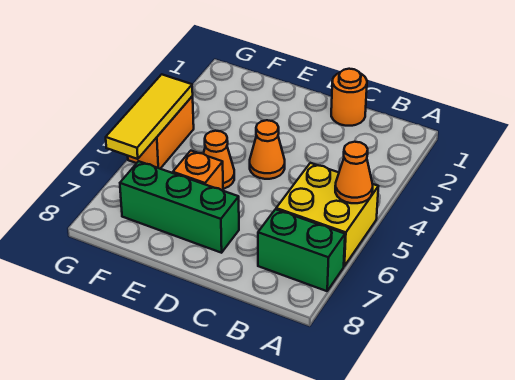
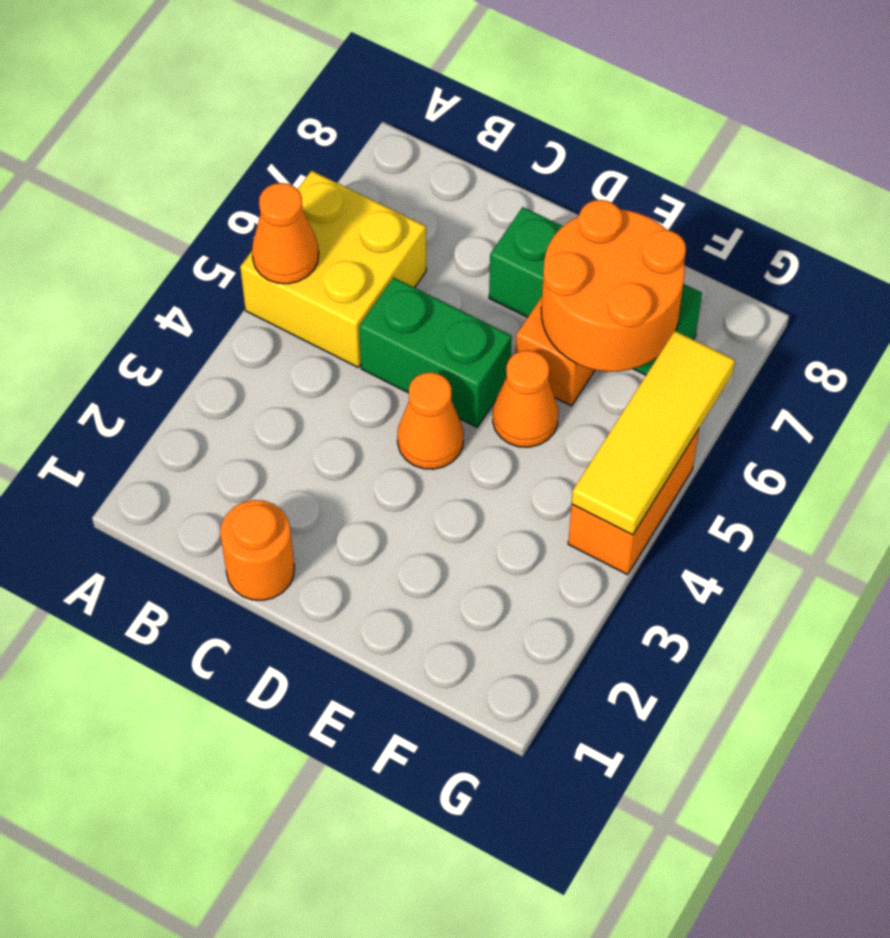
green 1x2 brick [258,209,345,291] -> green 1x2 brick moved to [359,278,512,427]
none -> orange 2x2 round brick [541,200,686,372]

